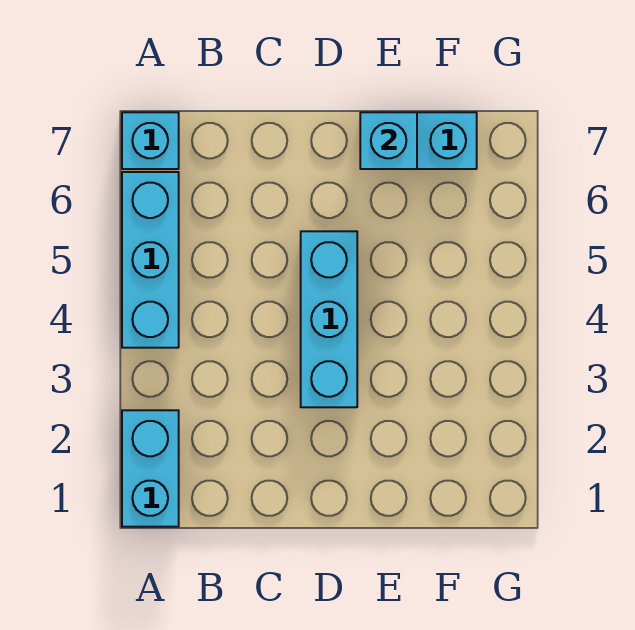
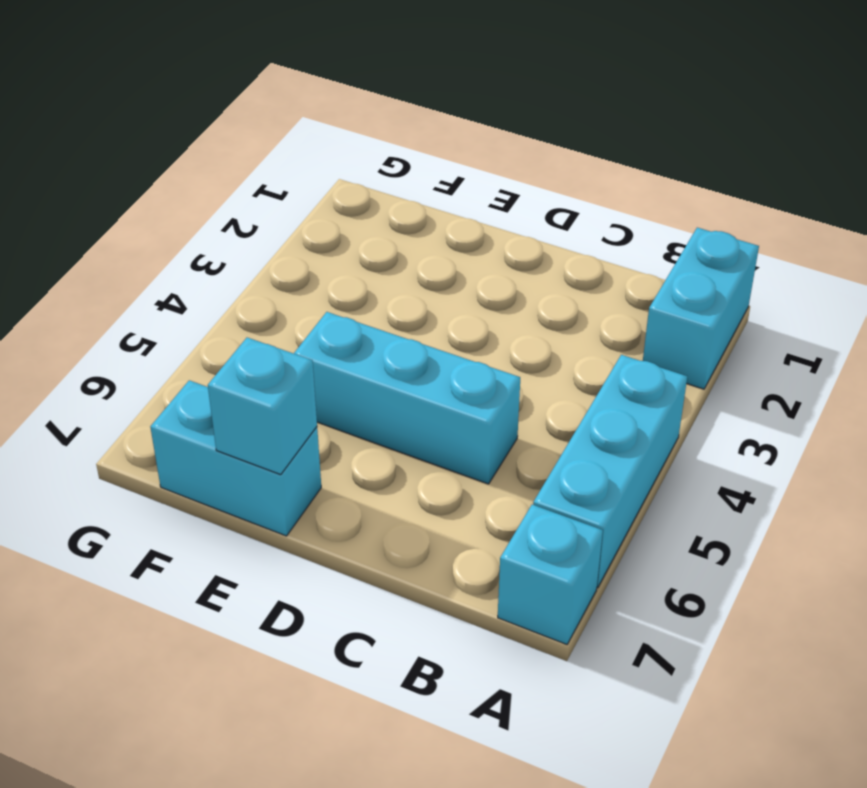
cyan 1x3 brick [301,231,357,407] -> cyan 1x3 brick turned to [294,312,520,484]

